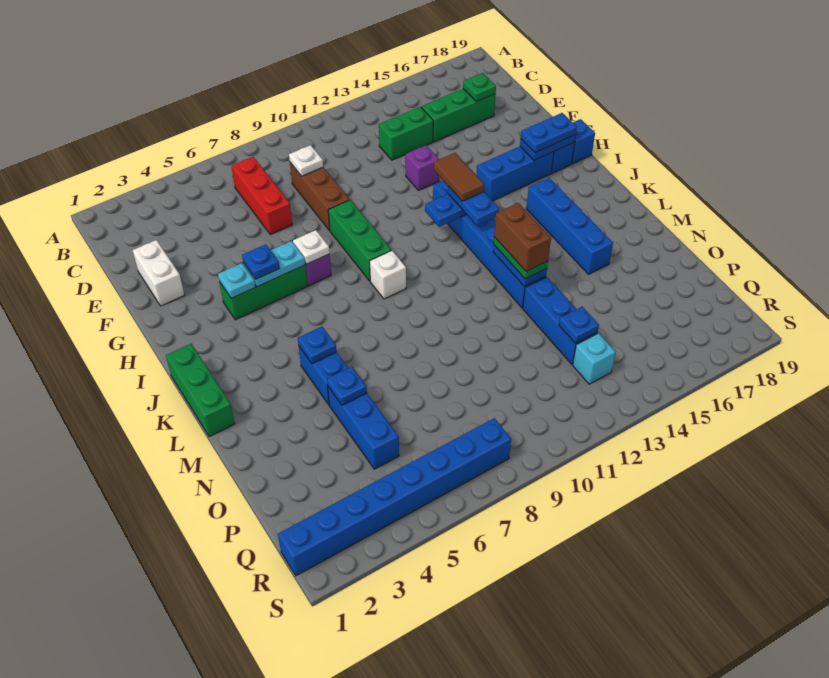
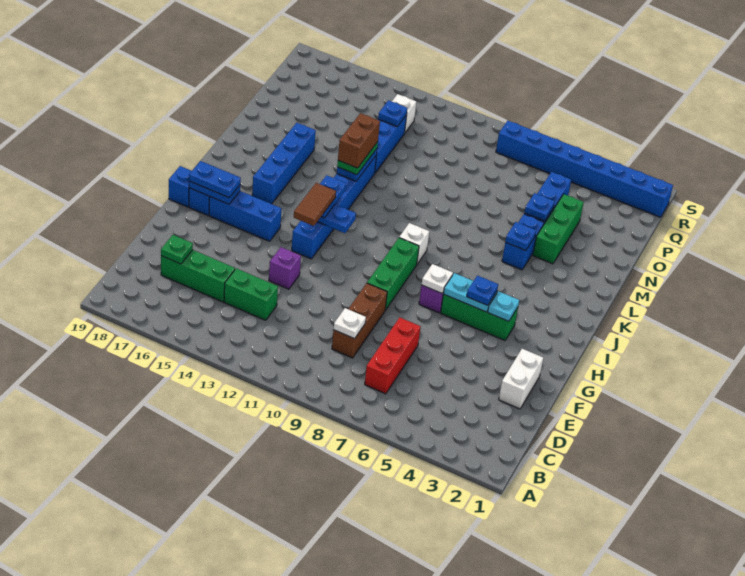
green 1x3 brick [166,344,235,437] -> green 1x3 brick moved to [533,194,584,264]
cyan 1x1 brick [573,333,616,384] -> white 1x1 brick [392,94,416,133]

